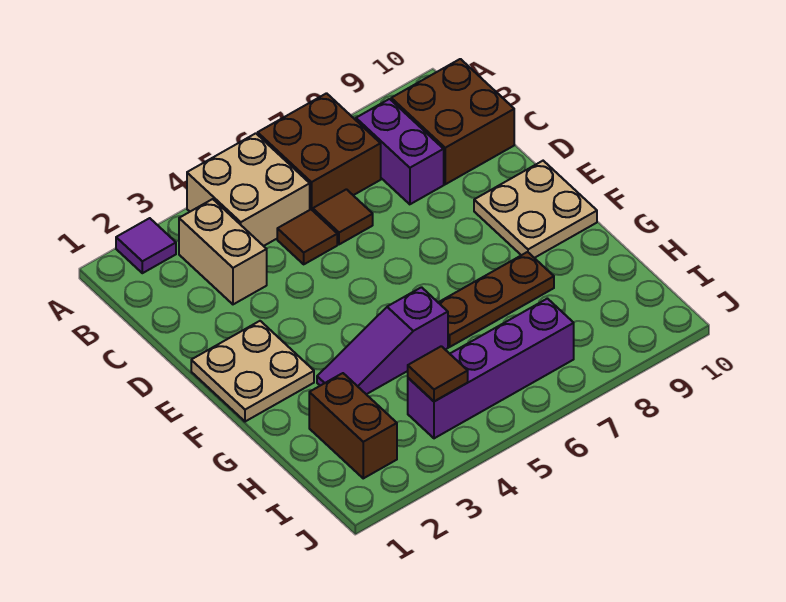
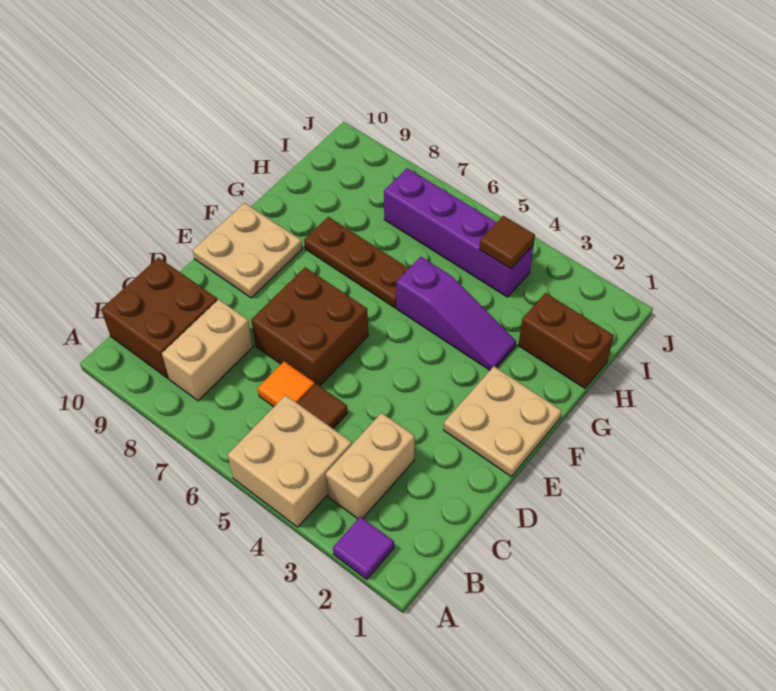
brown 2x2 brick [258,93,381,210] -> brown 2x2 brick moved to [251,267,368,386]
purple 1x2 brick [356,99,444,204] -> tan 1x2 brick [162,299,253,401]
brown 1x1 tile [313,189,373,244] -> orange 1x1 tile [258,361,315,407]
brown 1x2 brick [309,373,397,478] -> brown 1x2 brick turned to [518,293,614,388]

